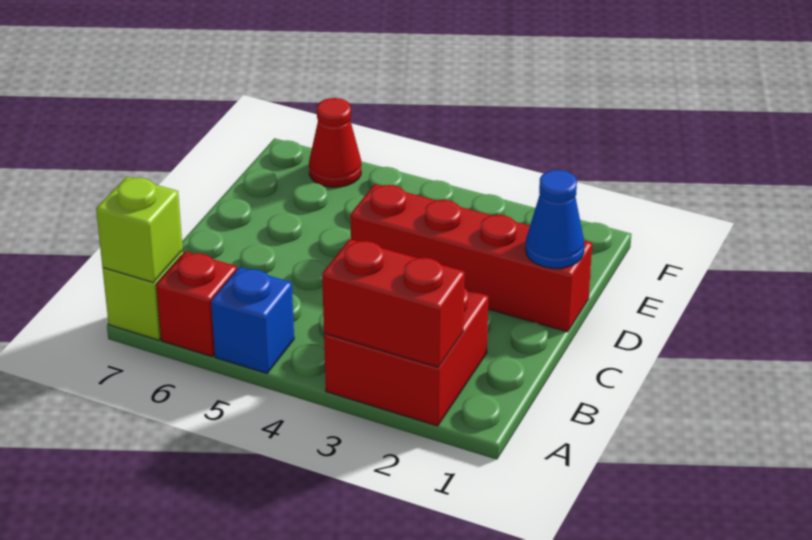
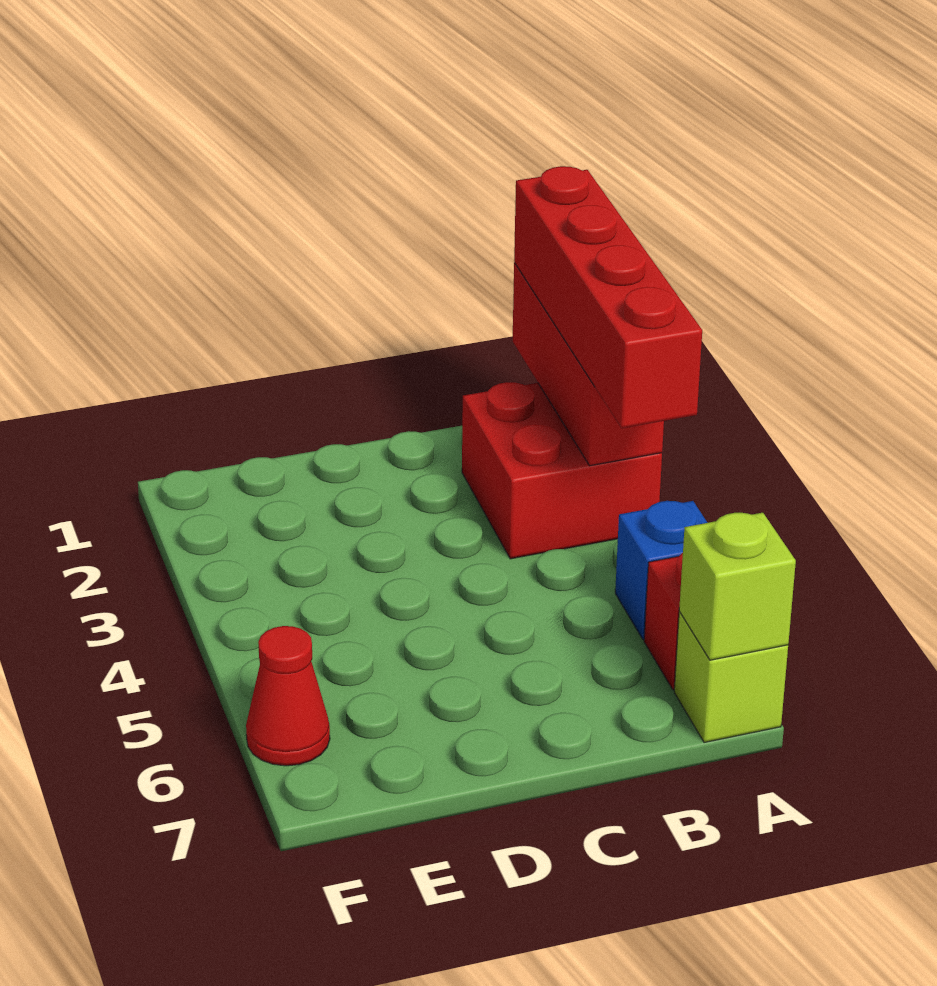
red 1x2 brick [322,239,465,367] -> red 1x3 brick [513,263,664,466]
red 1x4 brick [350,184,592,332] -> red 1x4 brick moved to [514,166,702,428]
blue 1x1 cone [526,170,584,268] -> none

